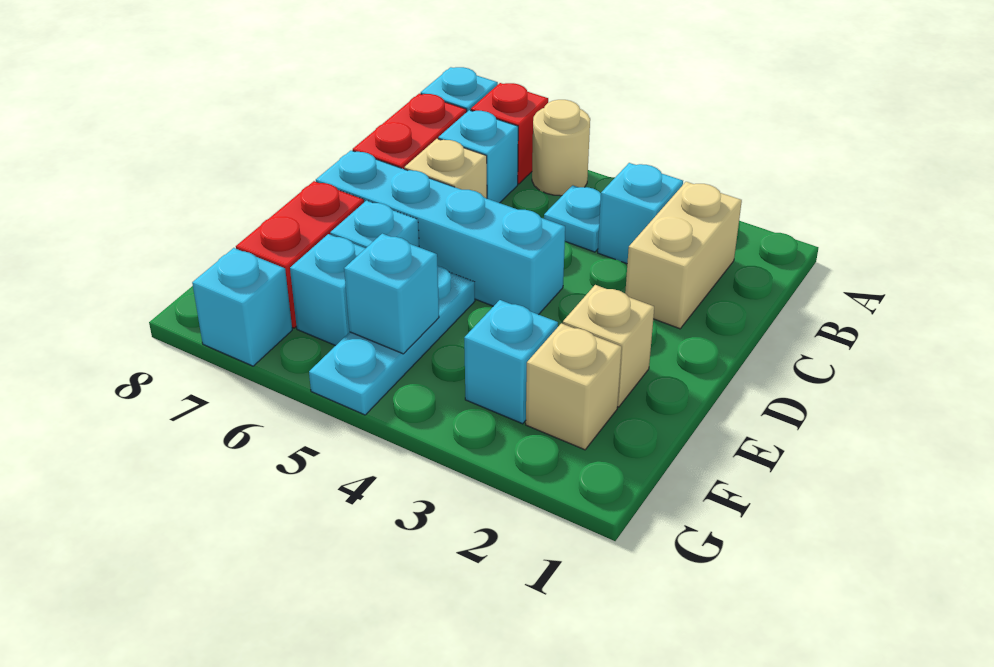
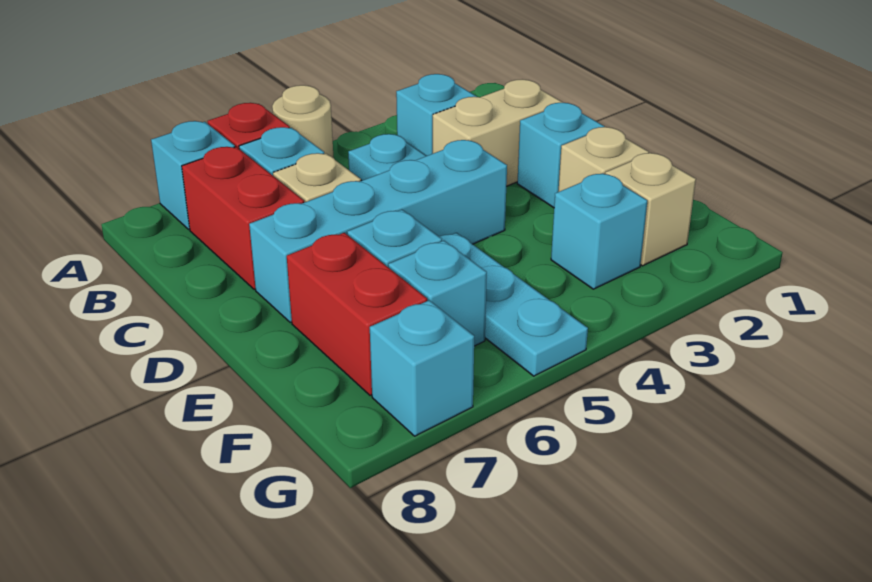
tan 1x2 brick [625,182,742,329] -> tan 1x2 brick turned to [433,79,562,186]
cyan 1x1 brick [344,234,439,354] -> cyan 1x1 brick moved to [517,102,605,208]

